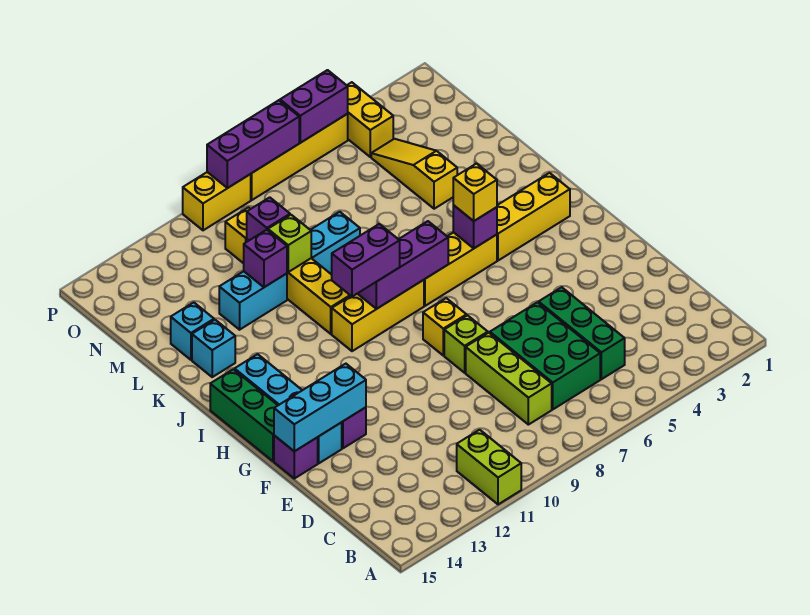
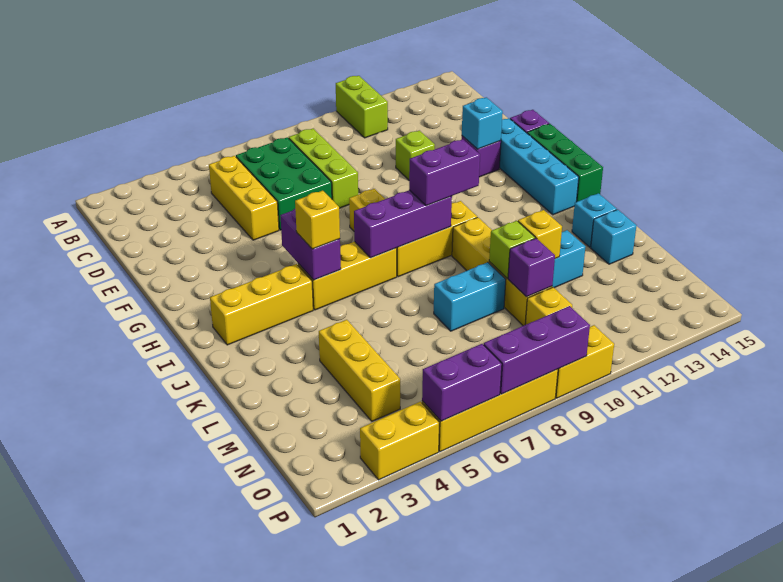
green 1x3 brick [539,287,625,379] -> yellow 1x3 brick [209,156,279,240]
lime 1x1 brick [444,315,488,373] -> lime 1x1 brick moved to [396,131,435,180]
cyan 1x3 brick [274,364,366,451] -> cyan 1x1 brick [462,97,503,149]
purple 1x1 brick [453,205,497,248] -> purple 1x2 brick [280,209,341,280]
yellow 1x3 slope [371,139,457,209] -> yellow 1x3 brick [319,320,400,421]
purple 1x1 brick [244,230,287,287] -> yellow 1x1 brick [518,210,562,259]
yellow 1x2 brick [347,82,393,157] -> yellow 1x2 brick turned to [360,402,439,480]

